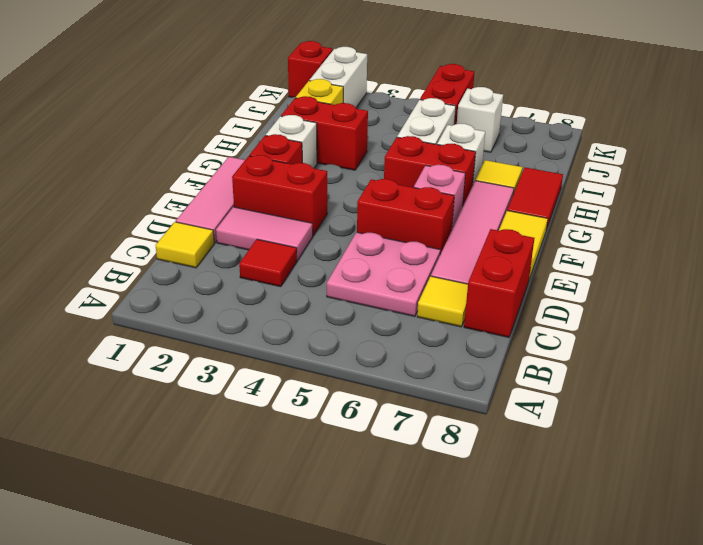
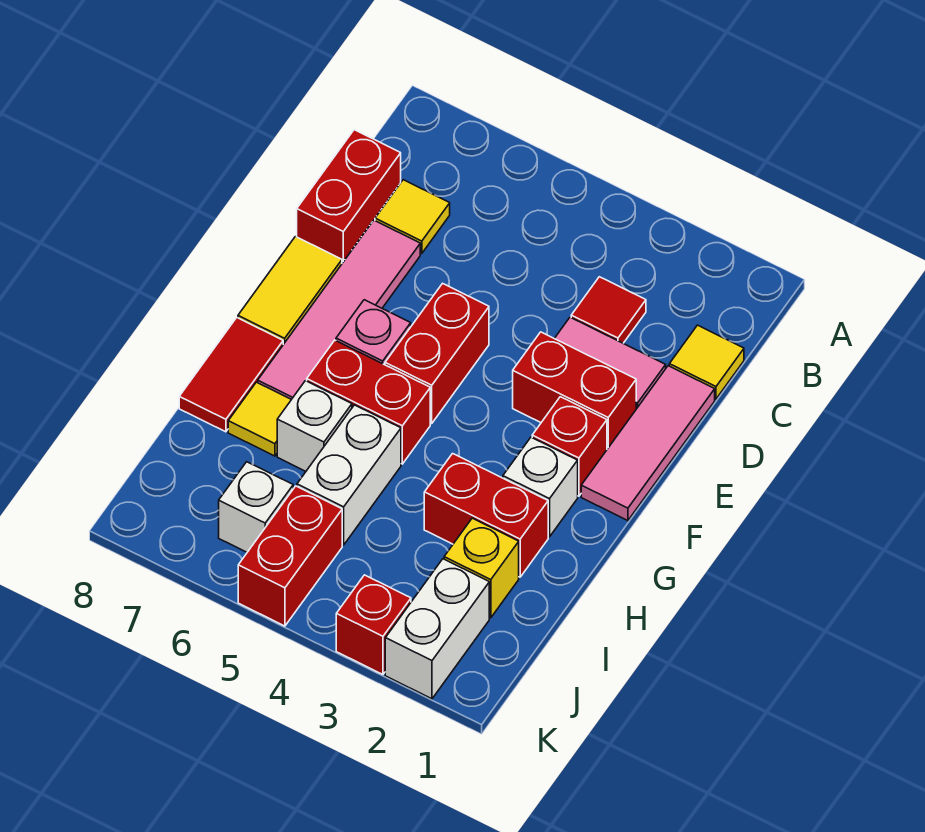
pink 2x2 plate [327,232,440,317] -> none
red 1x2 brick [357,179,454,255] -> red 1x2 brick turned to [385,283,489,423]
red 1x1 brick [288,41,333,97] -> red 1x1 brick moved to [336,575,411,674]

